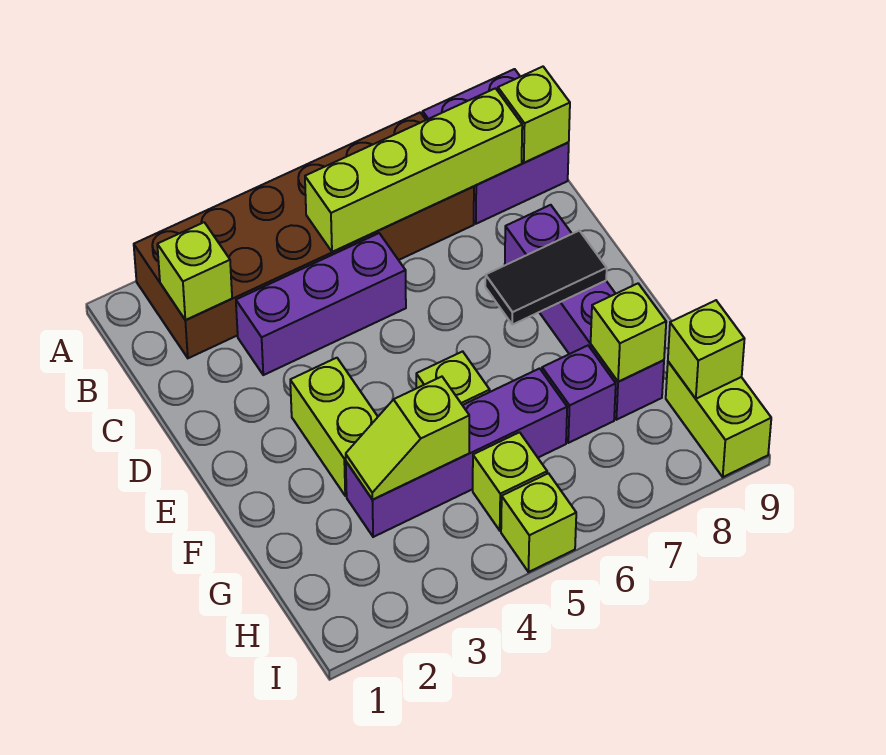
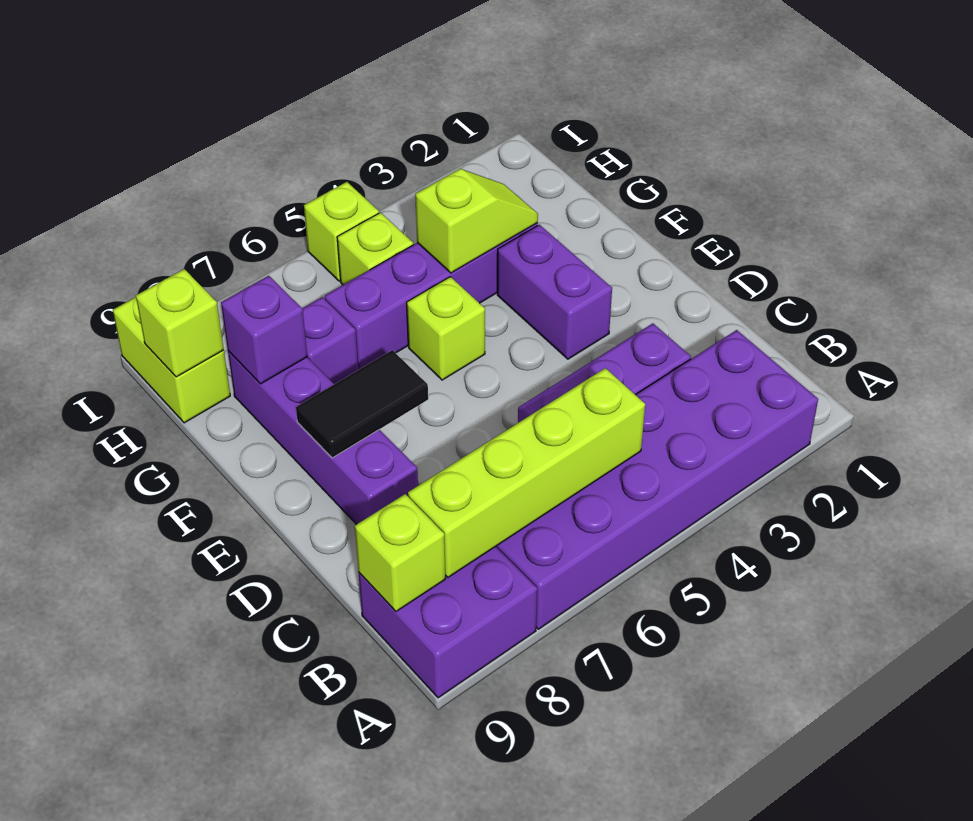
brown 2x6 brick [134,112,474,358] -> purple 2x6 brick [496,330,818,629]
lime 1x1 brick [157,222,232,320] -> none
lime 1x2 brick [290,358,378,496] -> purple 1x2 brick [497,225,612,359]
lime 1x1 brick [591,284,666,382] -> purple 1x1 brick [221,276,307,384]

